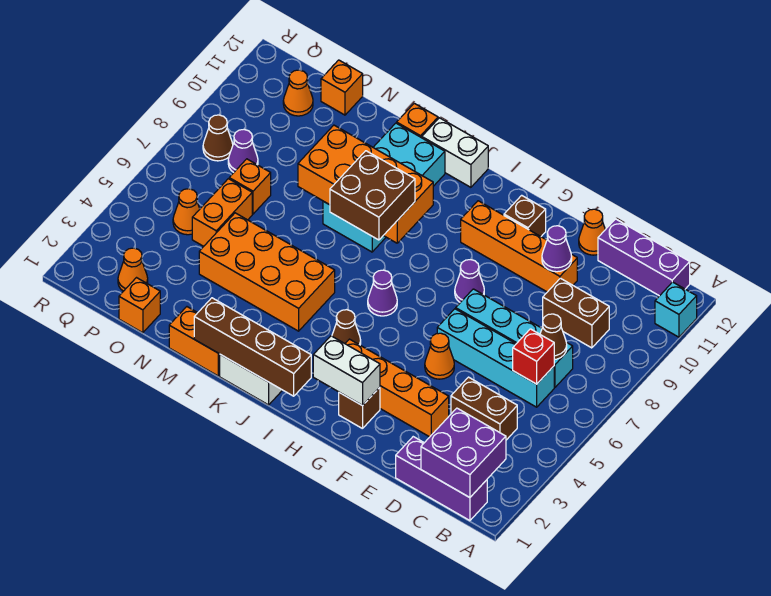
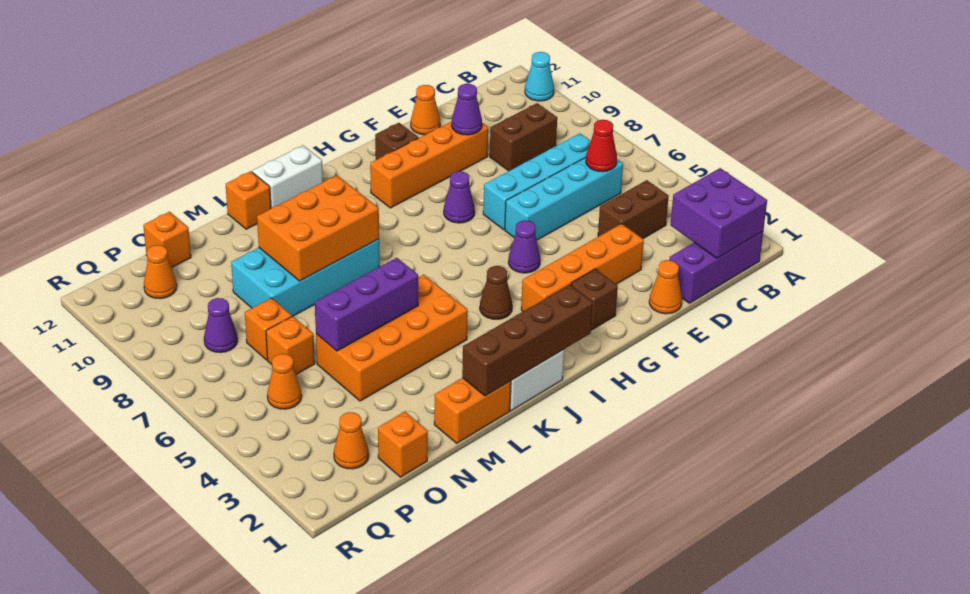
cyan 1x1 brick [655,282,697,337] -> cyan 1x1 cone [525,52,554,101]
purple 1x3 brick [598,219,690,296] -> purple 1x3 brick moved to [315,258,418,351]
red 1x1 brick [513,329,554,384] -> red 1x1 cone [586,120,617,172]
brown 1x1 cone [540,314,567,360] -> none
orange 1x1 cone [425,333,454,379] -> orange 1x1 cone moved to [649,260,682,314]
white 1x2 brick [313,336,380,406] -> none
purple 1x1 cone [368,270,397,316] -> purple 1x1 cone moved to [508,220,540,273]
brown 2x2 brick [330,151,415,240] -> none
orange 2x4 brick [298,125,433,243] -> orange 2x3 brick [257,175,379,281]
cyan 2x4 brick [323,123,445,252] -> cyan 2x4 brick turned to [231,239,380,316]
orange 1x2 brick [192,179,252,246] -> orange 1x1 brick [266,316,315,374]
brown 1x1 cone [203,115,233,161] -> none

